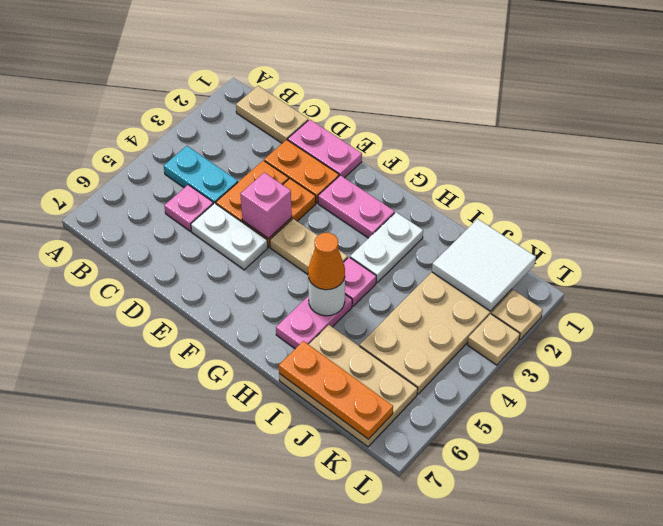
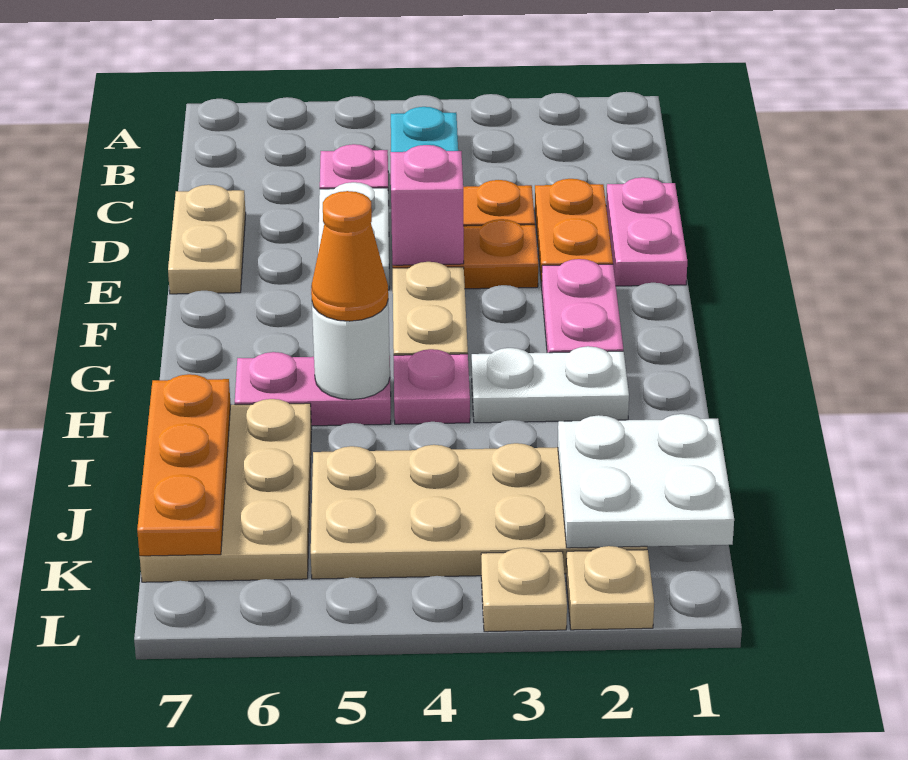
tan 1x2 plate [236,86,308,143] -> tan 1x2 plate moved to [168,185,246,294]
white 2x2 tile [432,219,536,311] -> white 2x2 plate [558,414,734,548]

